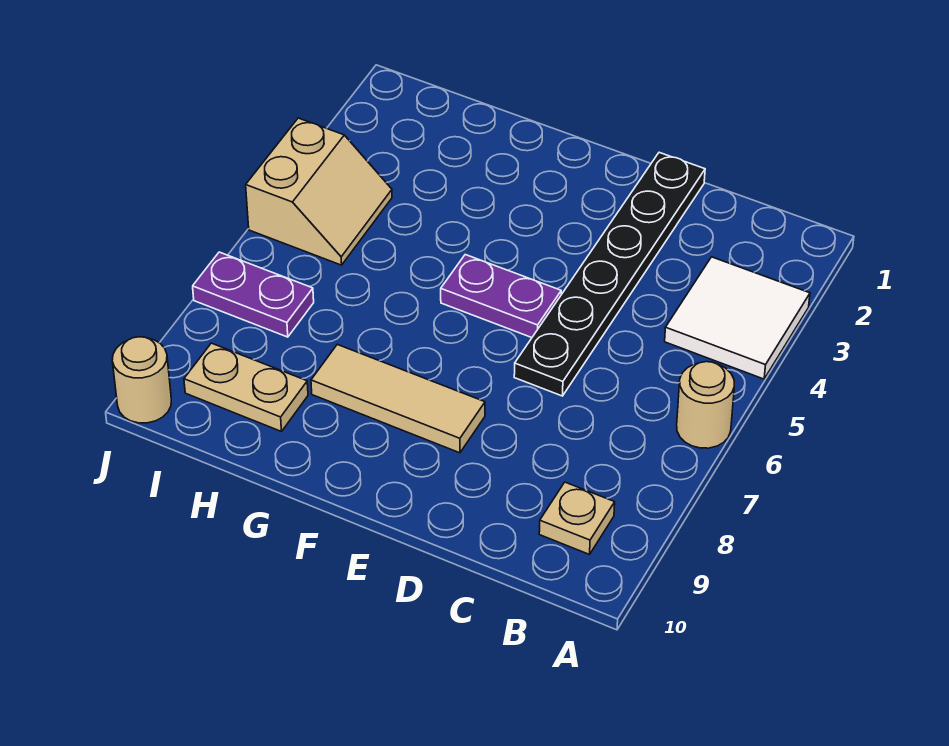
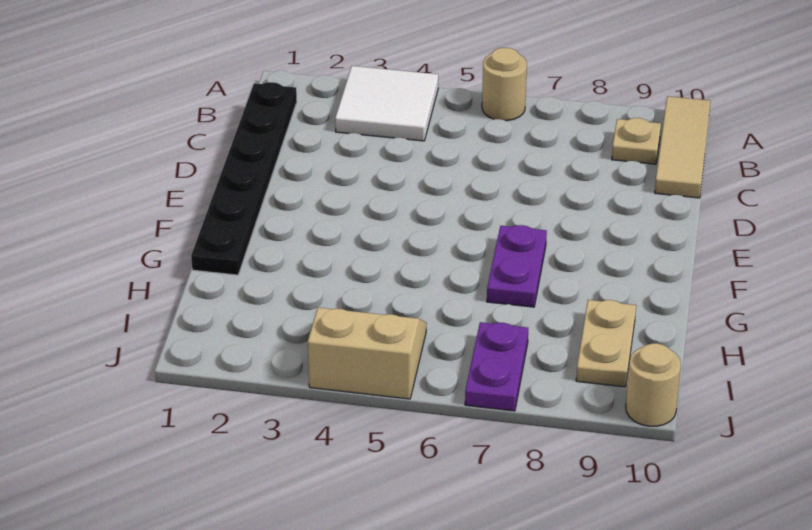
black 1x6 plate [514,152,705,396] -> black 1x6 plate turned to [191,82,297,275]
purple 1x2 plate [441,255,561,338] -> purple 1x2 plate moved to [487,225,547,307]
tan 1x3 tile [311,344,485,453] -> tan 1x3 tile moved to [655,96,711,198]

